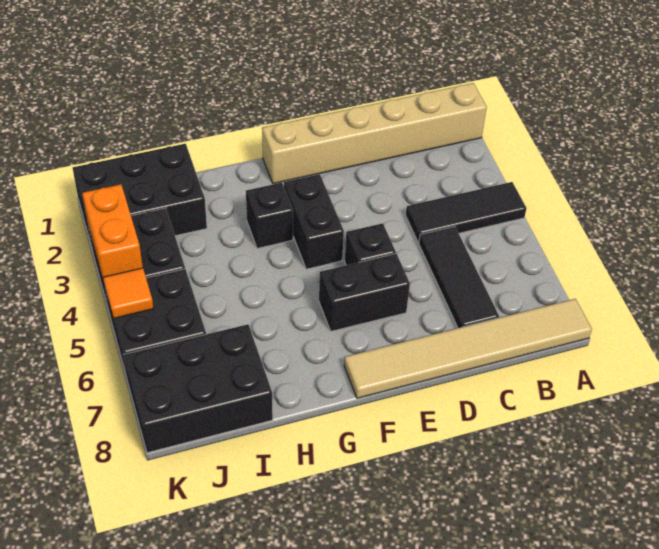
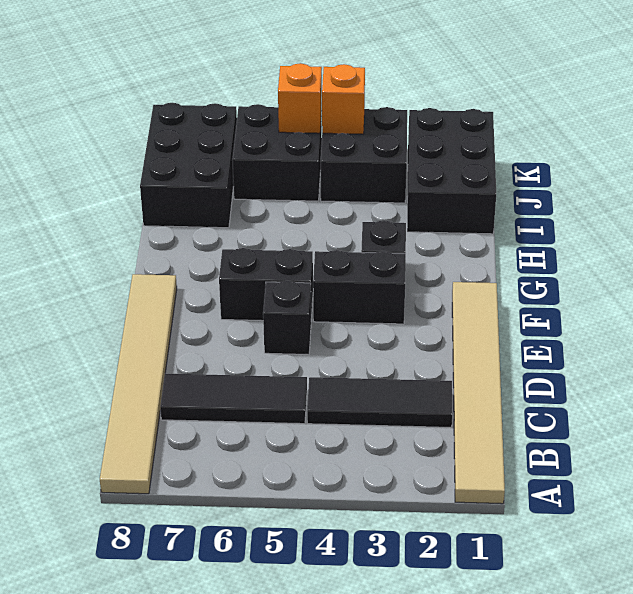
tan 1x6 brick [262,83,487,184] -> tan 1x6 tile [452,282,505,504]
black 1x3 tile [406,182,526,243] -> black 1x3 tile turned to [307,377,453,427]
black 1x2 brick [319,254,410,331] -> black 1x2 brick turned to [219,248,313,321]
orange 1x2 brick [82,184,143,282] -> orange 1x1 brick [322,64,365,134]
orange 1x1 tile [103,268,154,318] -> orange 1x1 brick [278,63,322,133]

